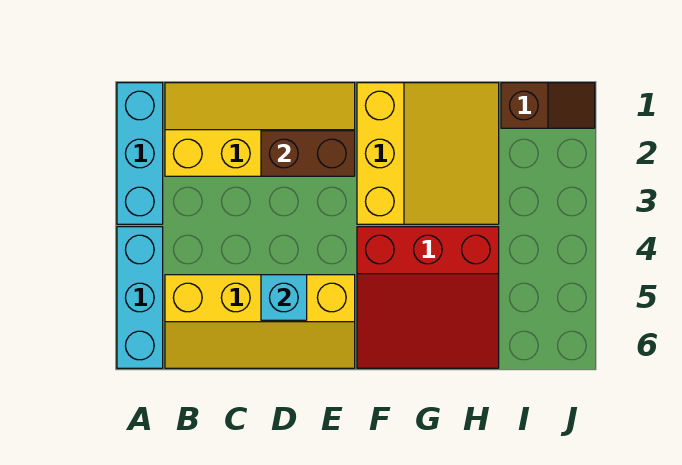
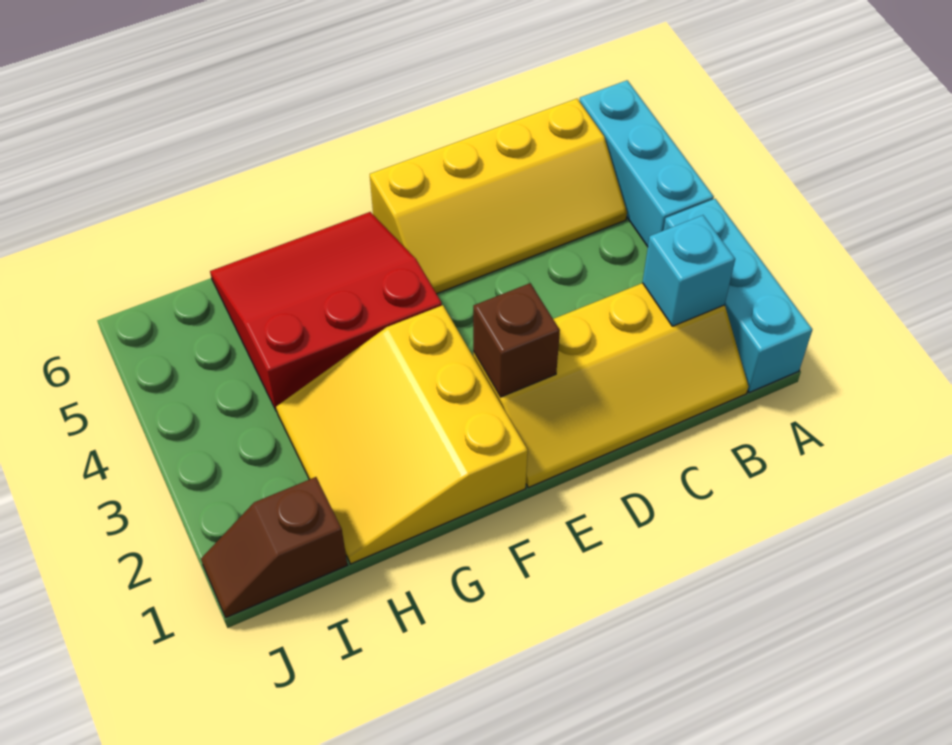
yellow 2x4 slope [165,275,355,368] -> yellow 2x4 slope turned to [370,99,627,294]
brown 1x2 brick [261,131,355,176] -> brown 1x1 brick [473,283,560,397]
cyan 1x1 brick [261,275,307,320] -> cyan 1x1 brick moved to [642,215,735,326]

